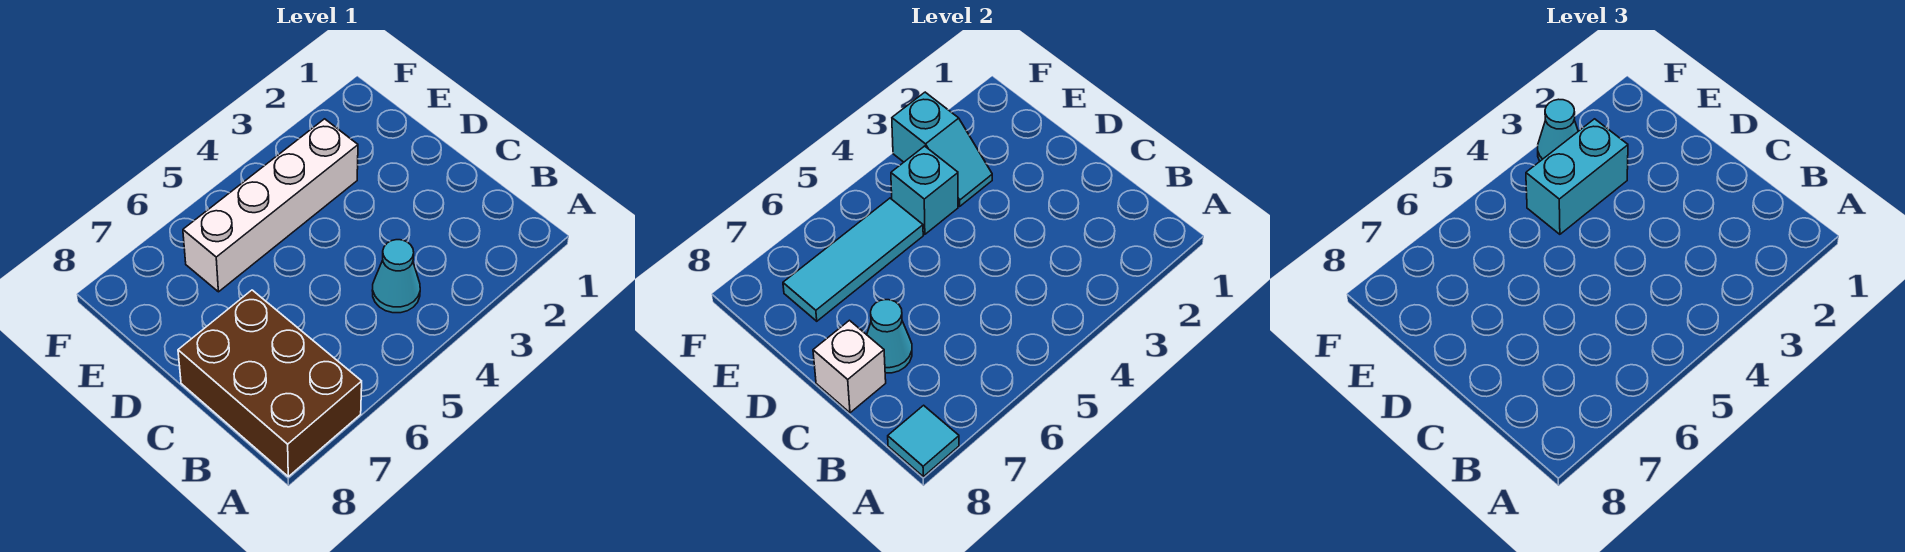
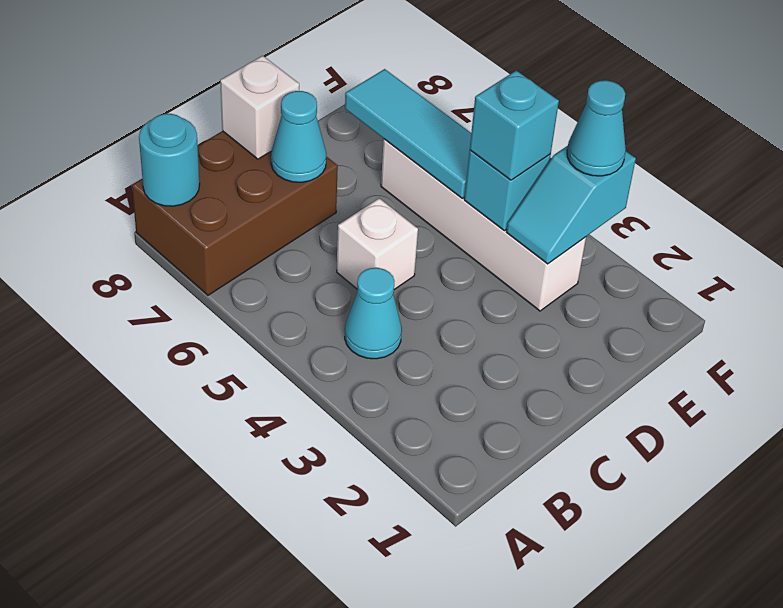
cyan 1x1 tile [888,405,959,477] -> cyan 1x1 round brick [139,114,200,206]
none -> white 1x1 brick [337,198,418,290]
cyan 1x2 brick [1526,119,1628,234] -> cyan 1x1 brick [470,70,559,180]

